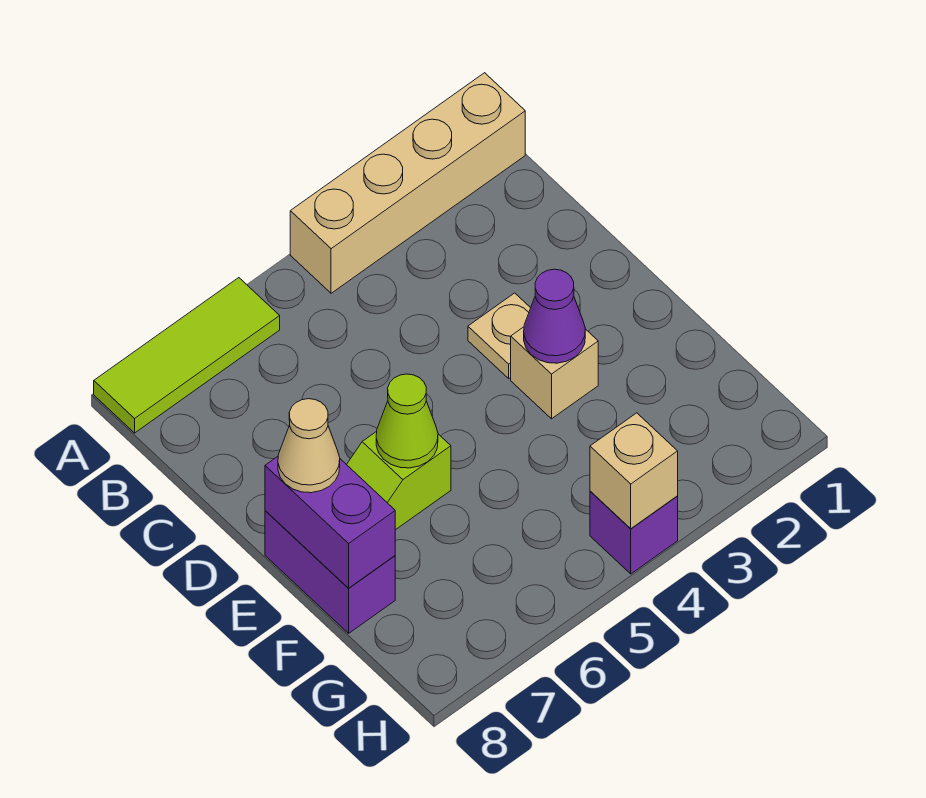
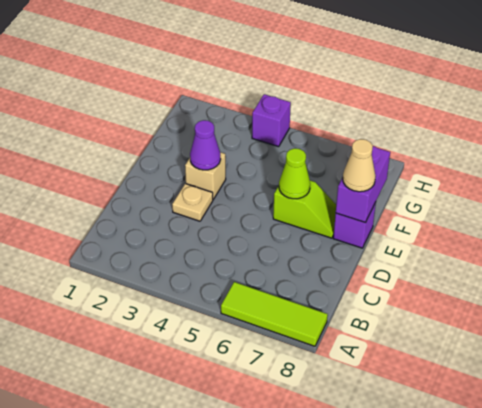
tan 1x4 brick [290,73,525,293] -> none
purple 1x2 brick [265,511,395,633] -> purple 1x1 brick [333,202,376,248]
tan 1x1 brick [590,413,678,529] -> none

